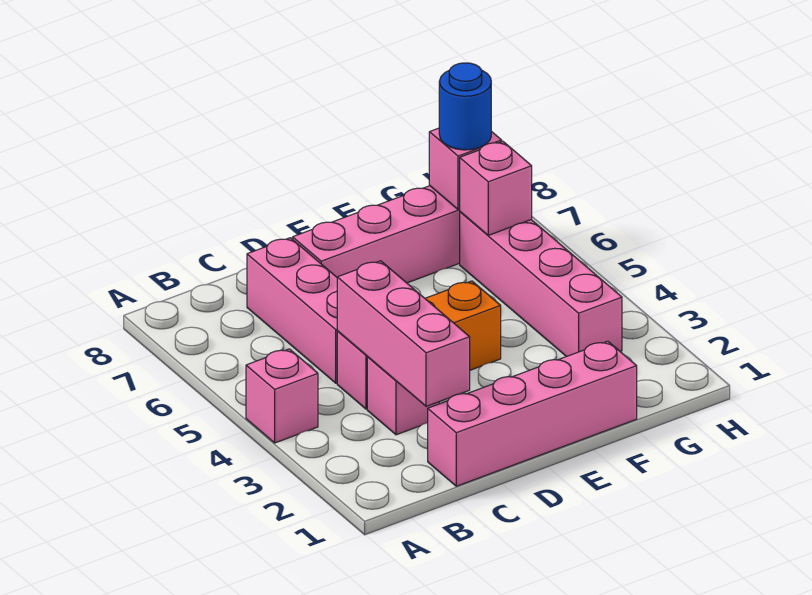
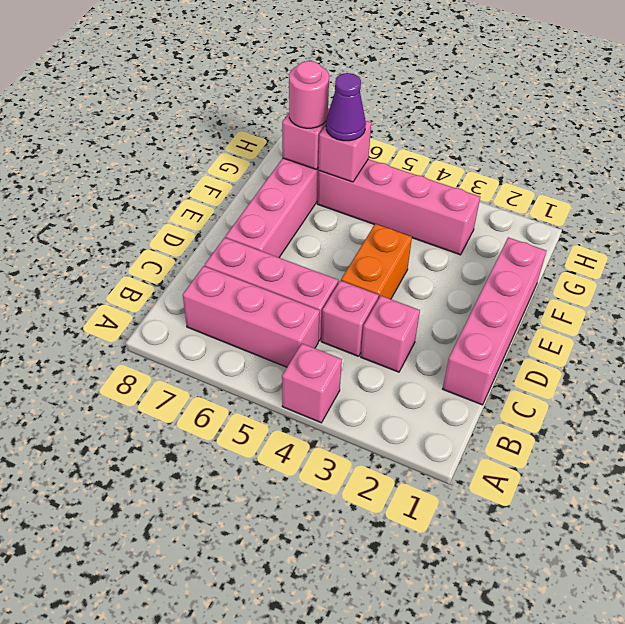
pink 1x3 brick [337,261,470,406] -> pink 1x3 brick moved to [183,266,320,367]
none -> purple 1x1 cone [326,73,366,141]
blue 1x1 round brick [439,63,491,150] -> pink 1x1 round brick [289,61,329,128]

